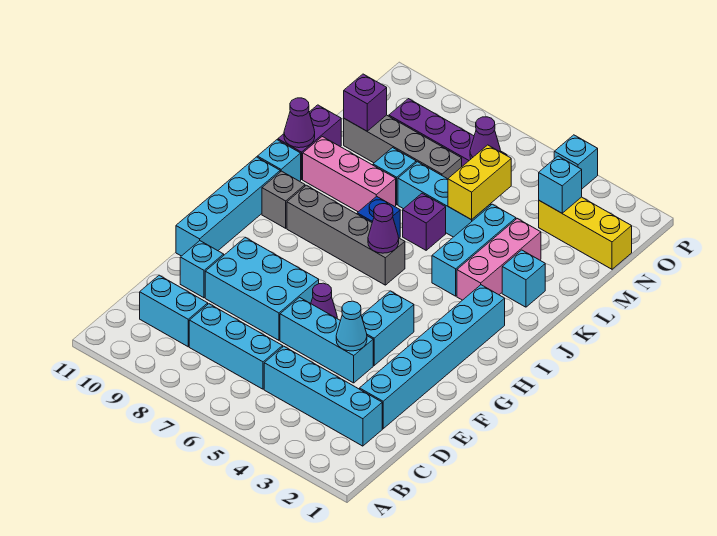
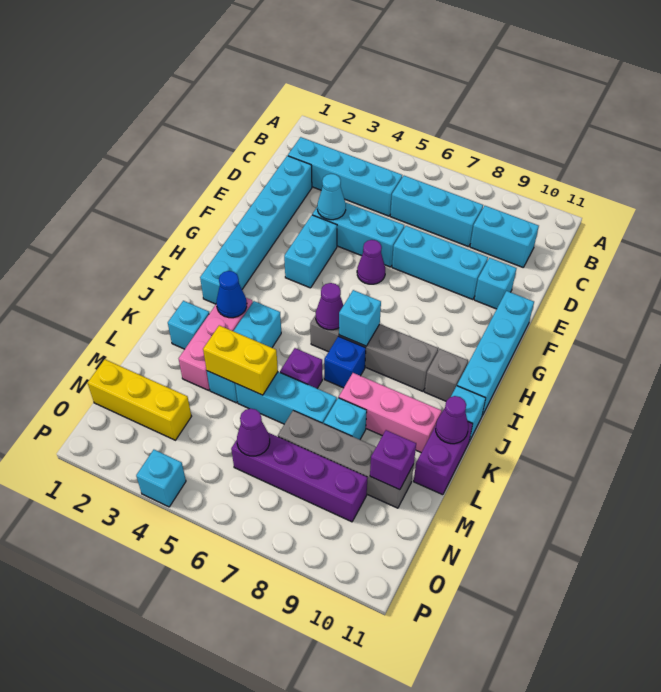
cyan 2x3 brick [205,237,319,340] -> cyan 1x3 brick [392,226,488,300]
none -> blue 1x1 cone [216,271,247,318]
yellow 1x2 brick [448,145,511,220] -> yellow 1x2 brick turned to [203,325,278,395]
cyan 1x1 brick [539,156,582,213] -> cyan 1x1 brick moved to [339,290,381,346]

